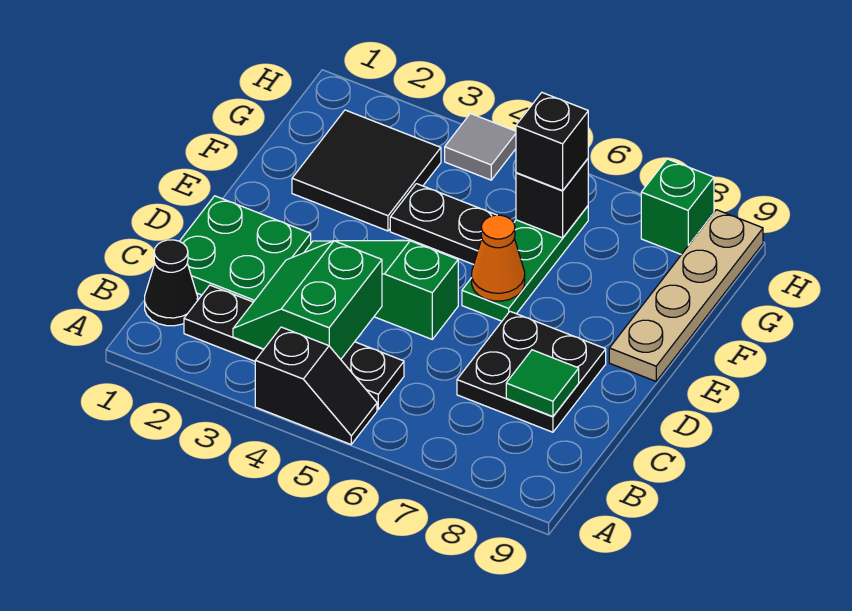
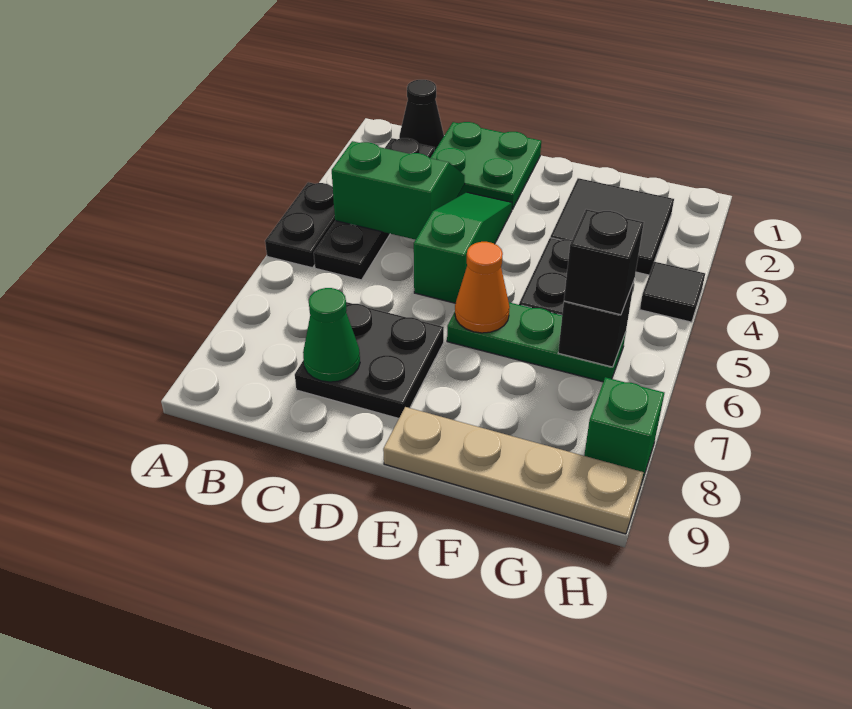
black 1x2 slope [255,327,377,444] -> black 1x2 plate [265,182,335,268]
green 1x1 tile [506,350,579,416] -> green 1x1 cone [303,288,360,382]
grey 1x1 tile [445,114,516,180] -> black 1x1 tile [640,262,705,322]

